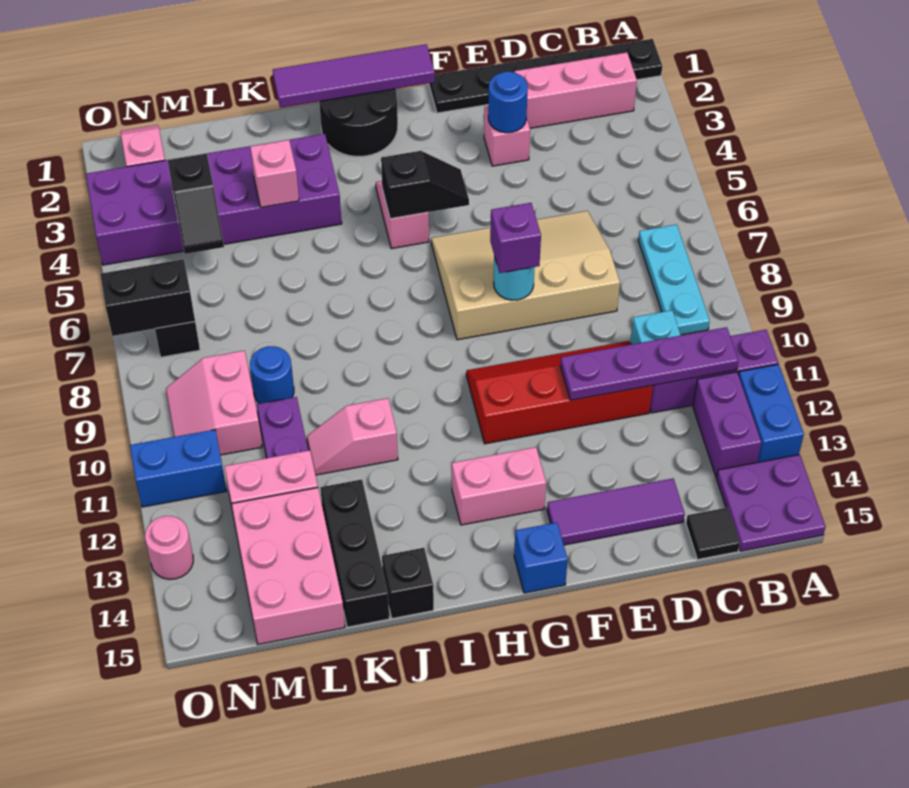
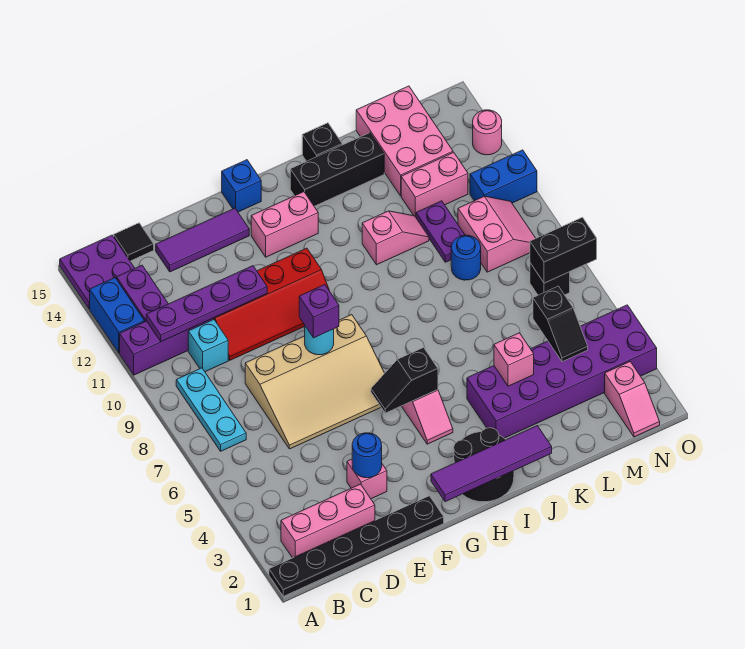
black 1x3 brick [320,479,389,627] -> black 1x3 brick turned to [290,133,384,206]
black 1x2 slope [168,154,224,254] -> black 1x2 slope turned to [533,286,588,362]

